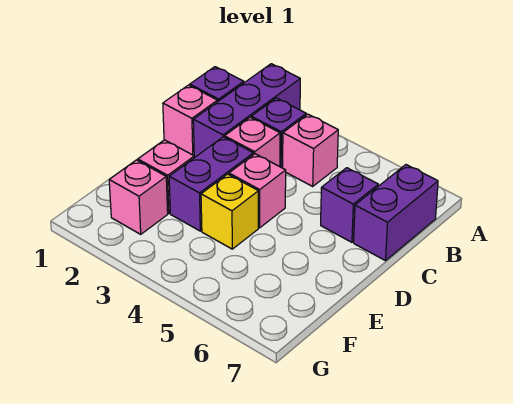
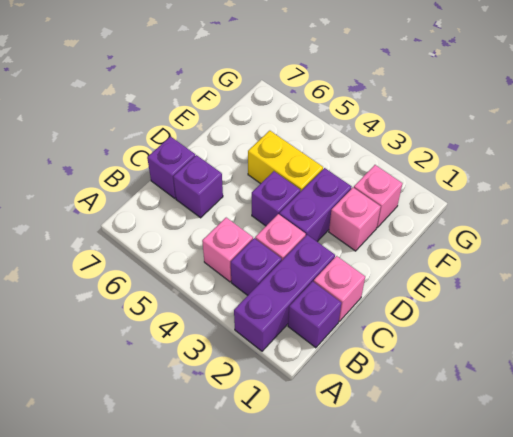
purple 1x2 brick [354,165,438,261] -> purple 1x1 brick [147,137,195,198]
pink 1x1 brick [229,154,286,228] -> purple 1x1 brick [252,171,300,226]
yellow 1x1 brick [201,174,258,249] -> yellow 1x2 brick [248,131,323,192]

